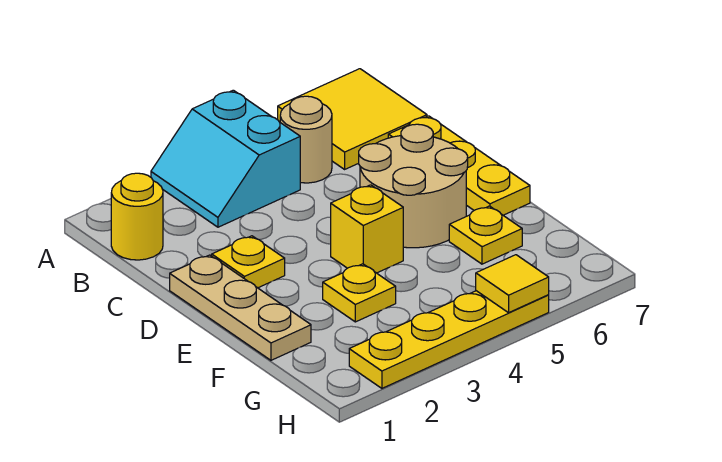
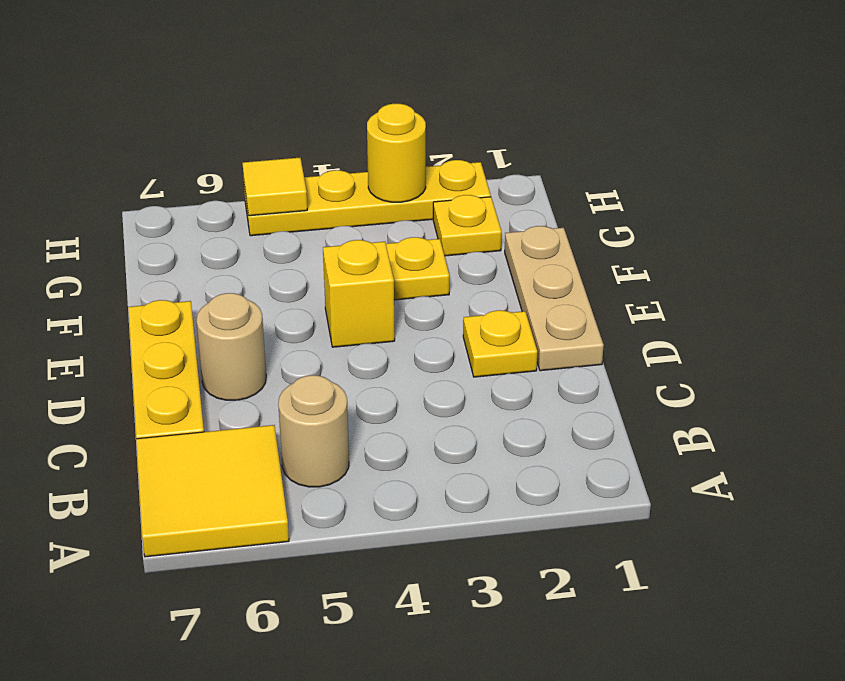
cyan 2x2 slope [151,90,300,227] -> none
yellow 1x1 round brick [111,173,163,260] -> yellow 1x1 round brick moved to [367,104,426,202]
tan 2x2 round brick [359,124,468,248] -> tan 1x1 round brick [197,293,266,400]
yellow 1x1 plate [449,206,522,264] -> yellow 1x1 plate moved to [433,195,502,256]

